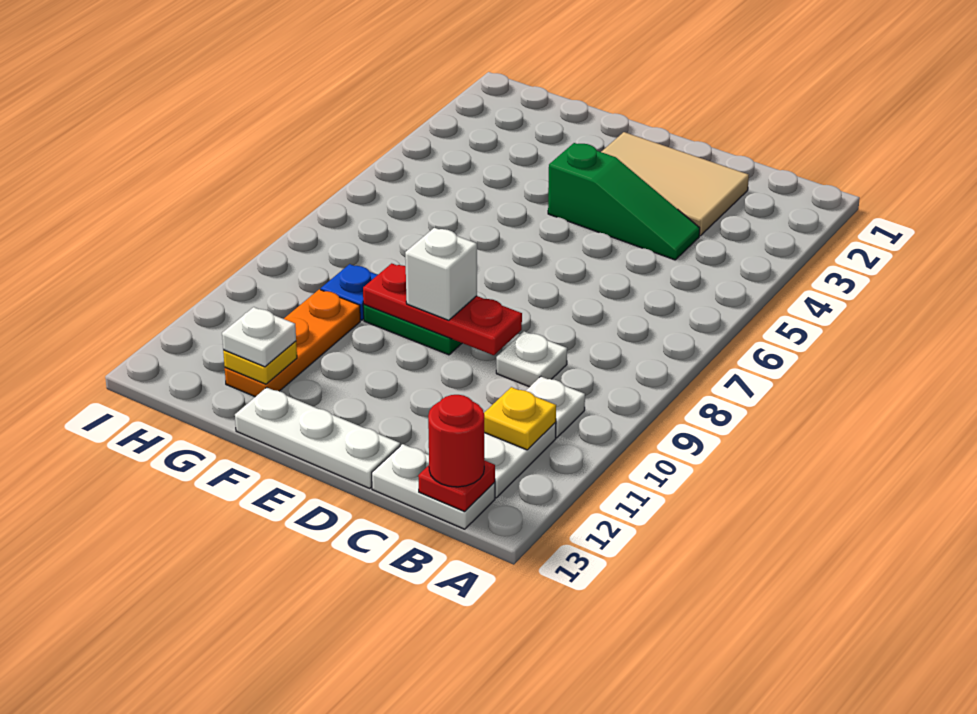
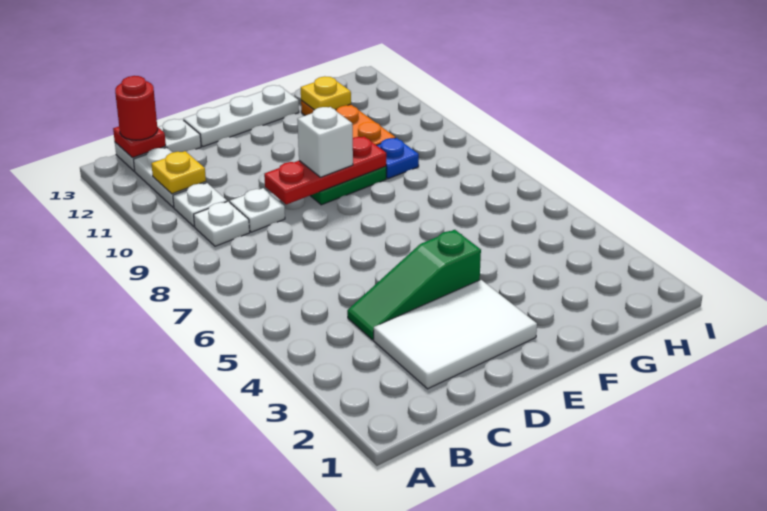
tan 2x3 tile [601,132,749,236] -> white 2x3 tile [374,280,537,389]
white 1x1 plate [222,307,296,367] -> white 1x1 plate moved to [194,201,250,246]

